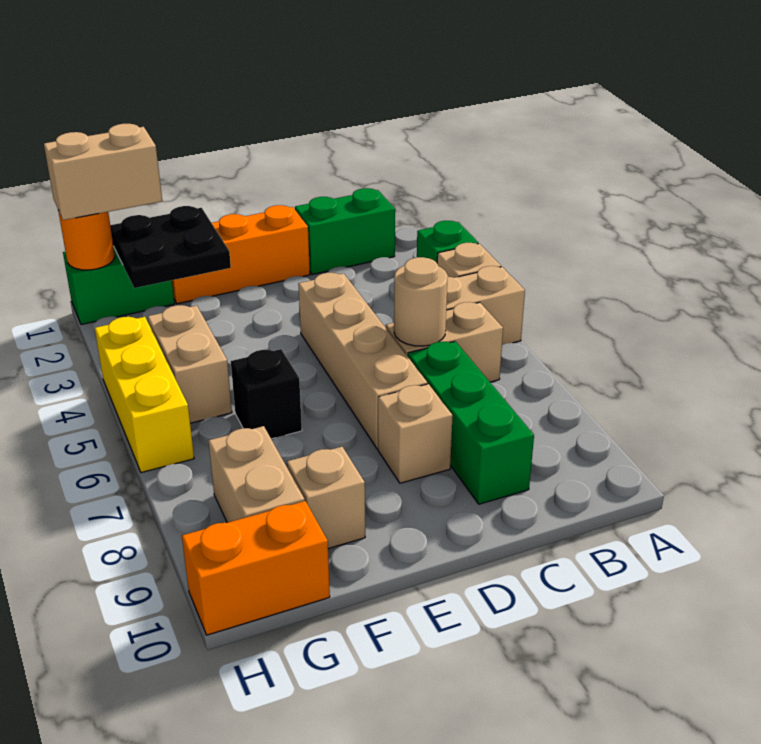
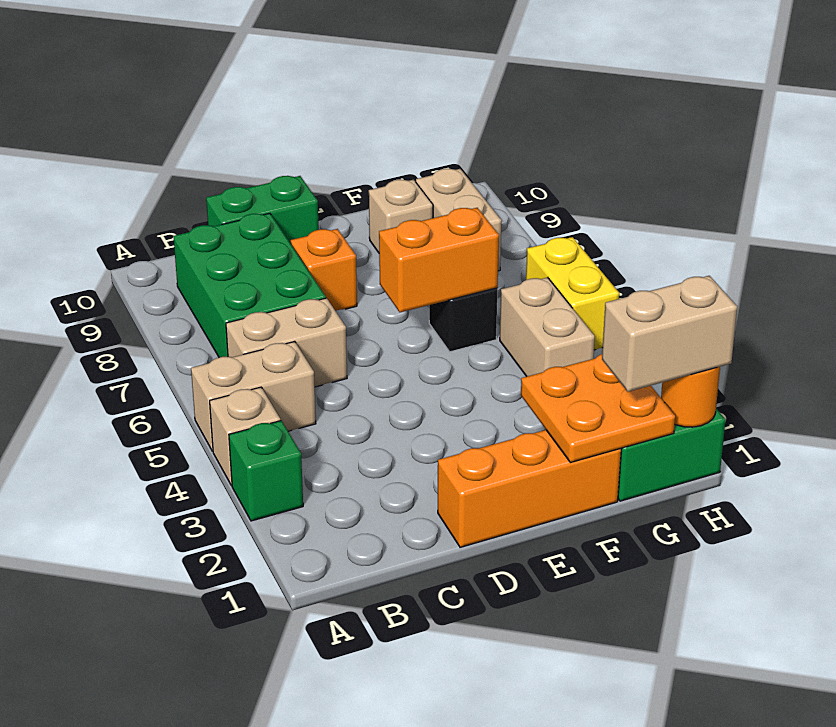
green 1x2 brick [295,188,395,275] -> green 1x2 brick moved to [206,176,319,244]
tan 1x1 round brick [394,257,448,346] -> none
green 1x3 brick [408,341,534,504] -> green 2x3 brick [173,213,326,357]
tan 1x4 brick [298,273,428,449] -> none
tan 1x1 brick [378,384,453,483] -> orange 1x1 brick [291,229,357,311]
black 2x2 plate [110,206,231,288] -> orange 2x2 plate [521,354,675,463]
orange 1x2 brick [182,501,330,635] -> orange 1x2 brick moved to [379,208,499,312]
yellow 1x3 brick [95,317,194,473] -> yellow 1x2 brick [526,237,619,350]

